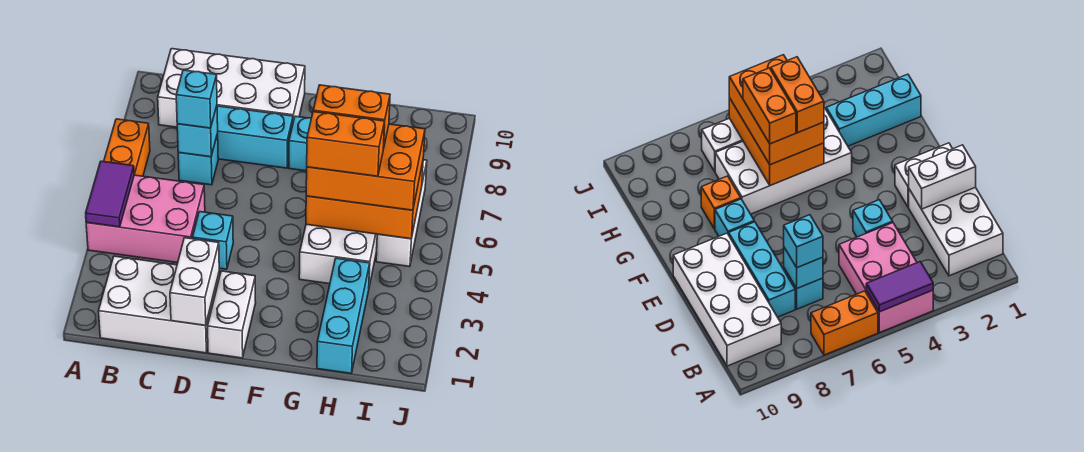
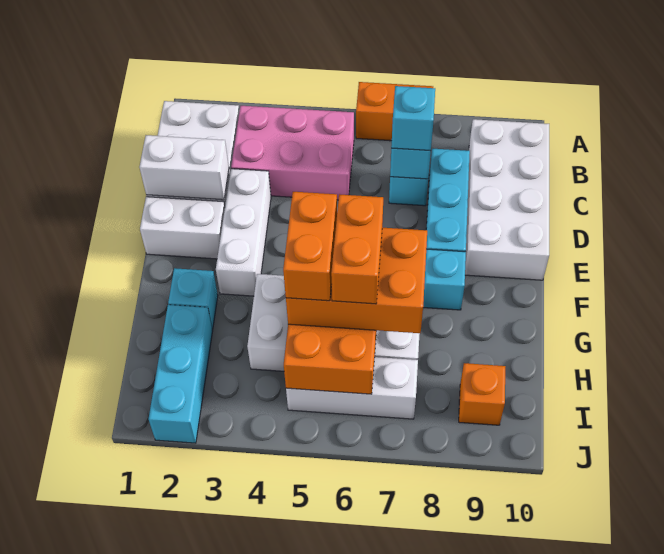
pink 2x3 brick [86,175,205,263] -> pink 2x3 brick turned to [231,106,354,200]
purple 1x2 tile [86,161,134,227] -> none
none -> white 1x3 brick [216,169,271,296]
cyan 1x1 brick [193,212,233,269] -> cyan 1x1 brick moved to [168,268,218,329]
orange 2x3 brick [306,124,425,210] -> orange 2x3 brick turned to [286,228,427,333]
orange 1x1 brick [701,176,741,229] -> orange 1x1 brick moved to [459,363,505,425]
cyan 1x3 brick [317,258,370,373] -> cyan 1x3 brick turned to [149,305,213,443]

